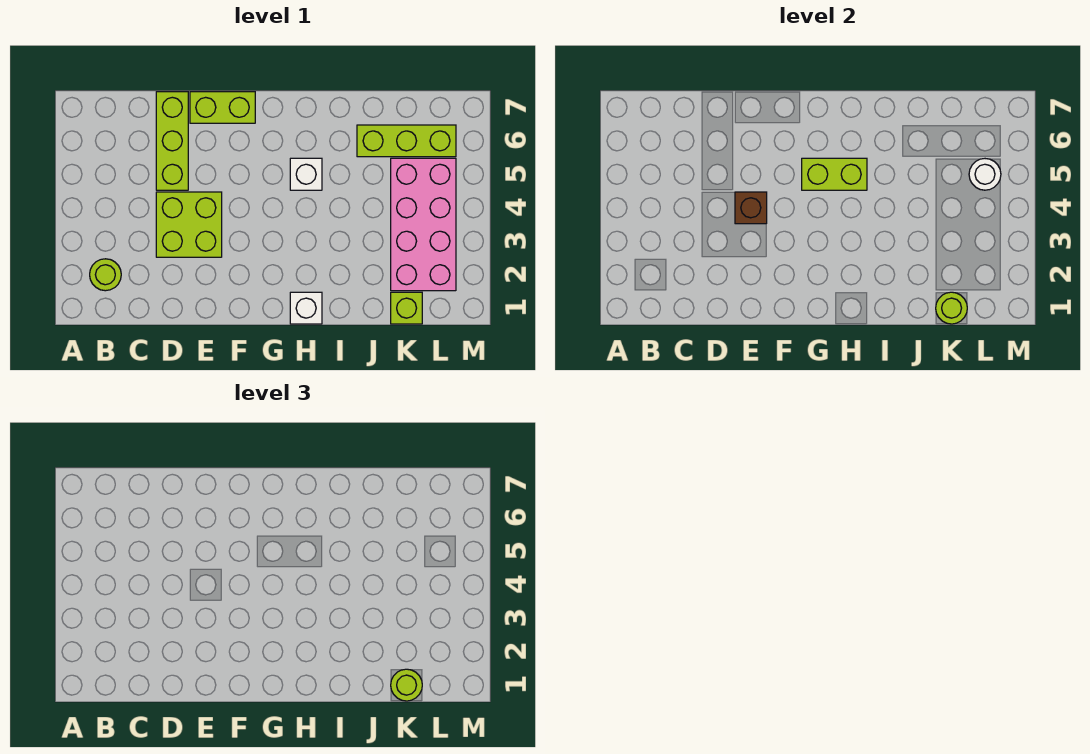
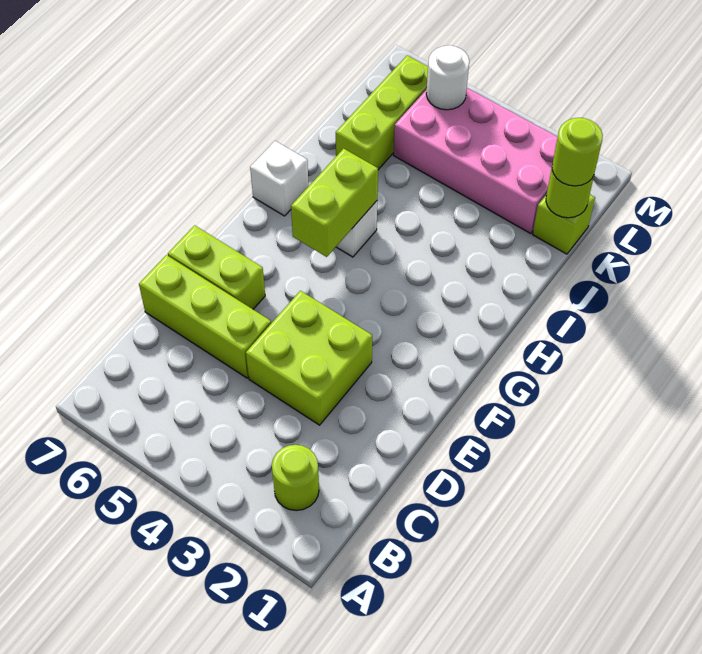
brown 1x1 brick [735,192,767,224] -> none
lime 1x2 brick [190,92,255,123] -> lime 1x2 brick turned to [168,225,265,309]
white 1x1 brick [290,292,322,324] -> white 1x1 brick moved to [250,141,309,216]

